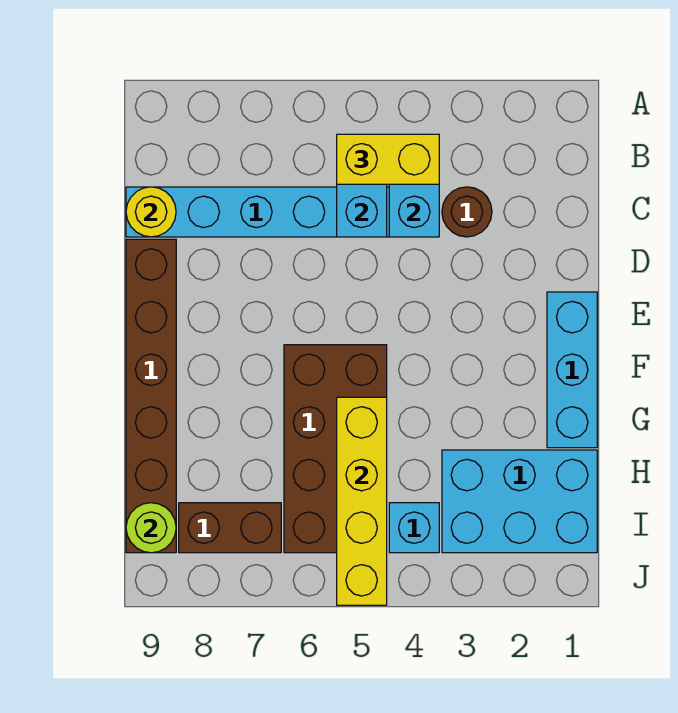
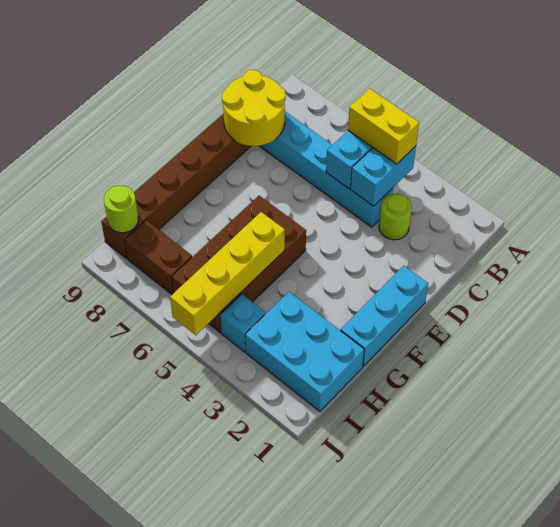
brown 1x1 round brick [442,187,492,237] -> lime 1x1 round brick [379,194,412,240]
yellow 1x1 round brick [126,187,176,237] -> yellow 2x2 round brick [222,70,286,146]

